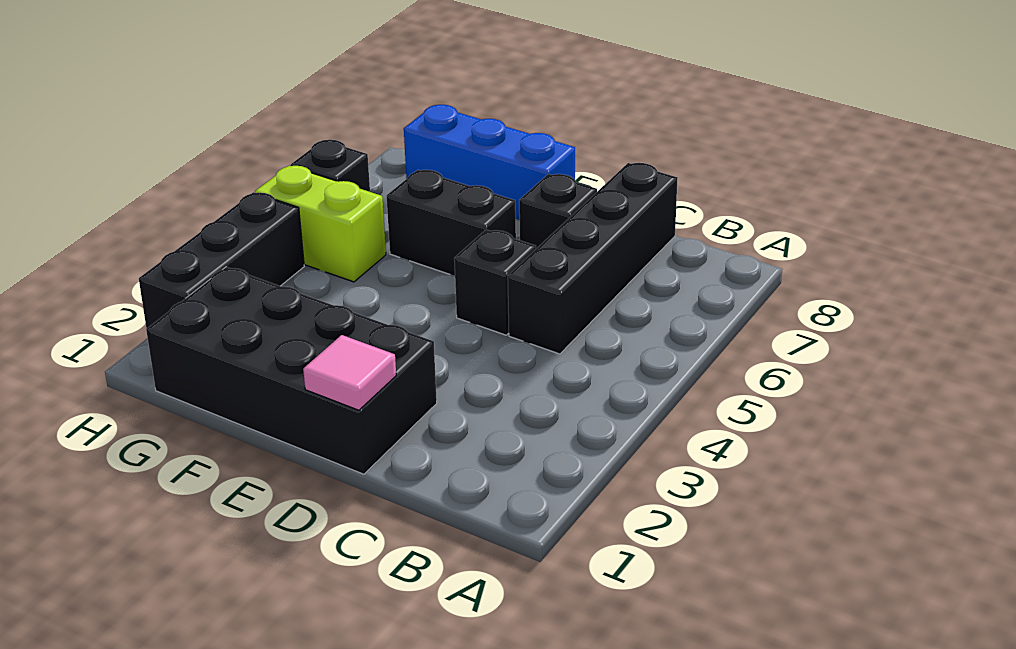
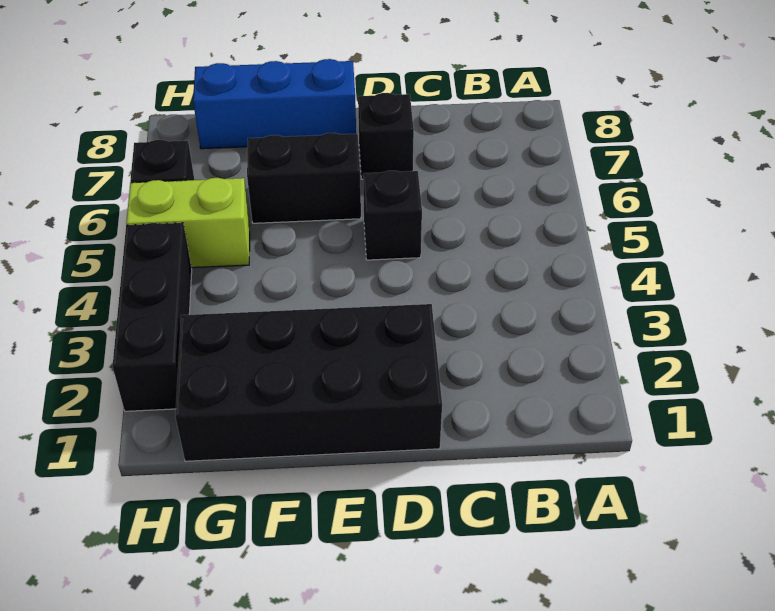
black 1x4 brick [508,163,677,354] -> none
pink 1x1 tile [303,335,396,410] -> none

